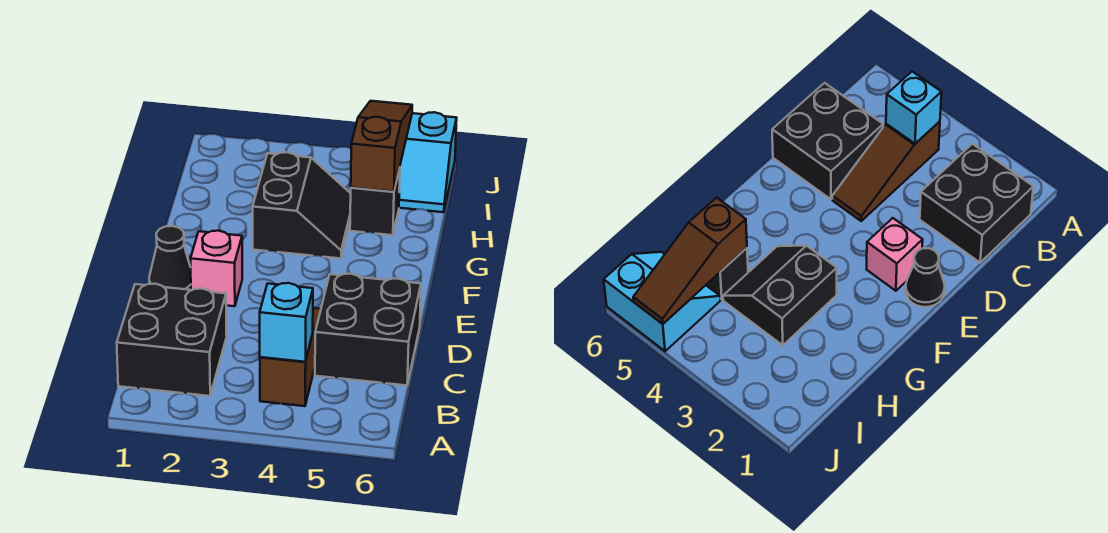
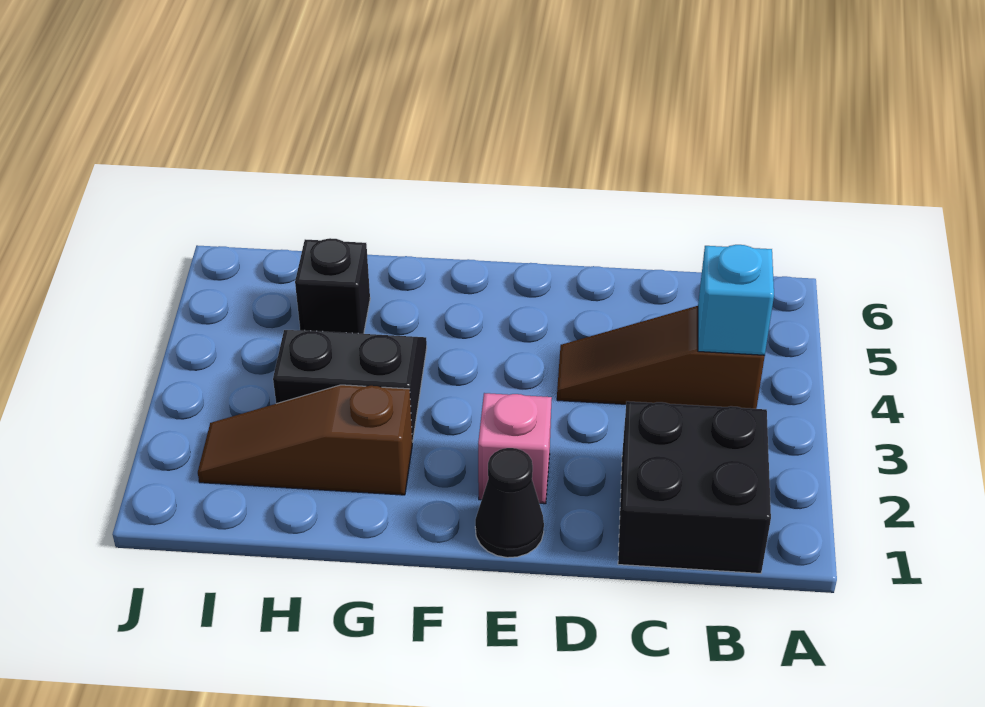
black 2x2 brick [315,274,421,386] -> none
brown 1x3 slope [351,101,412,192] -> brown 1x3 slope moved to [198,385,412,495]
cyan 2x2 slope [399,112,457,212] -> none

